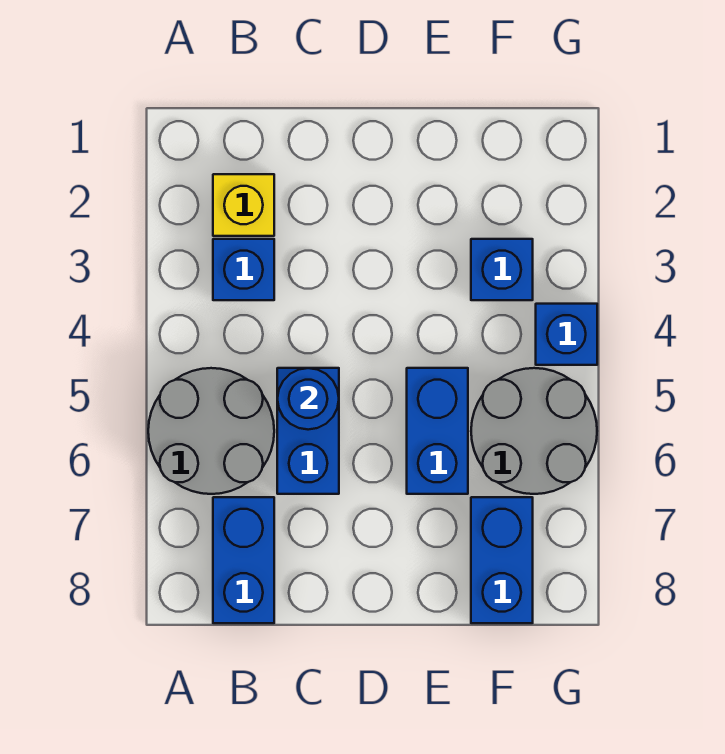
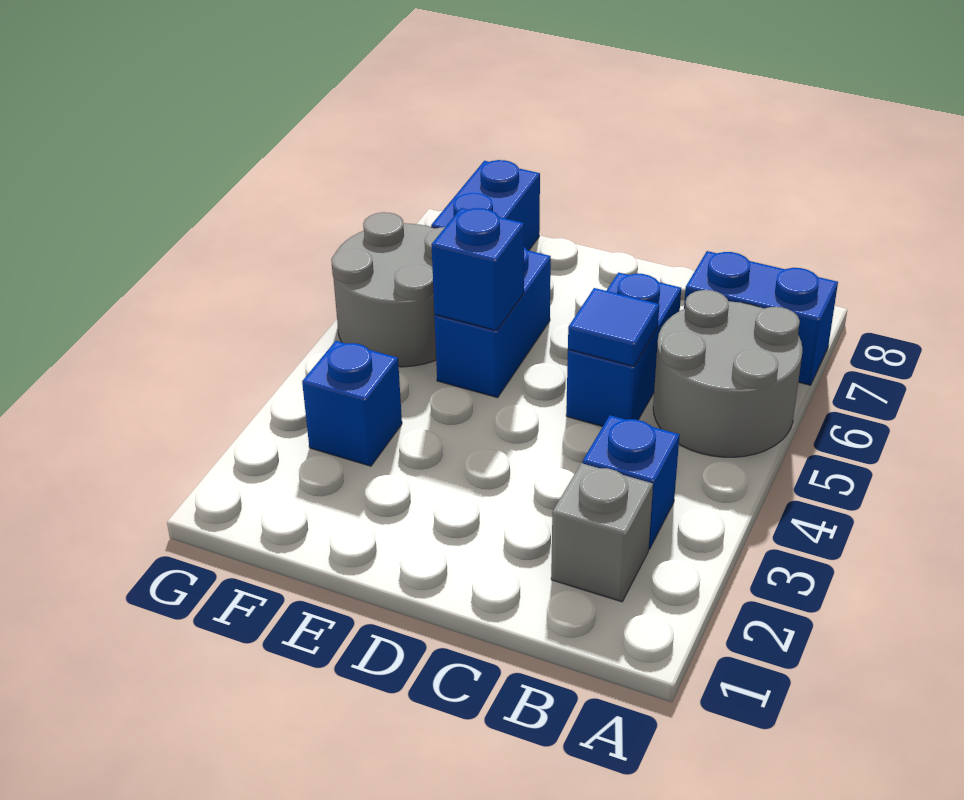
yellow 1x1 brick [213,174,274,236] -> grey 1x1 brick [551,463,653,602]
blue 1x2 brick [213,497,274,623] -> blue 1x2 brick turned to [684,251,838,385]
blue 1x1 round brick [277,368,339,430] -> blue 1x1 tile [568,288,659,366]
blue 1x1 brick [536,304,597,365] -> blue 1x1 brick moved to [431,208,524,331]

